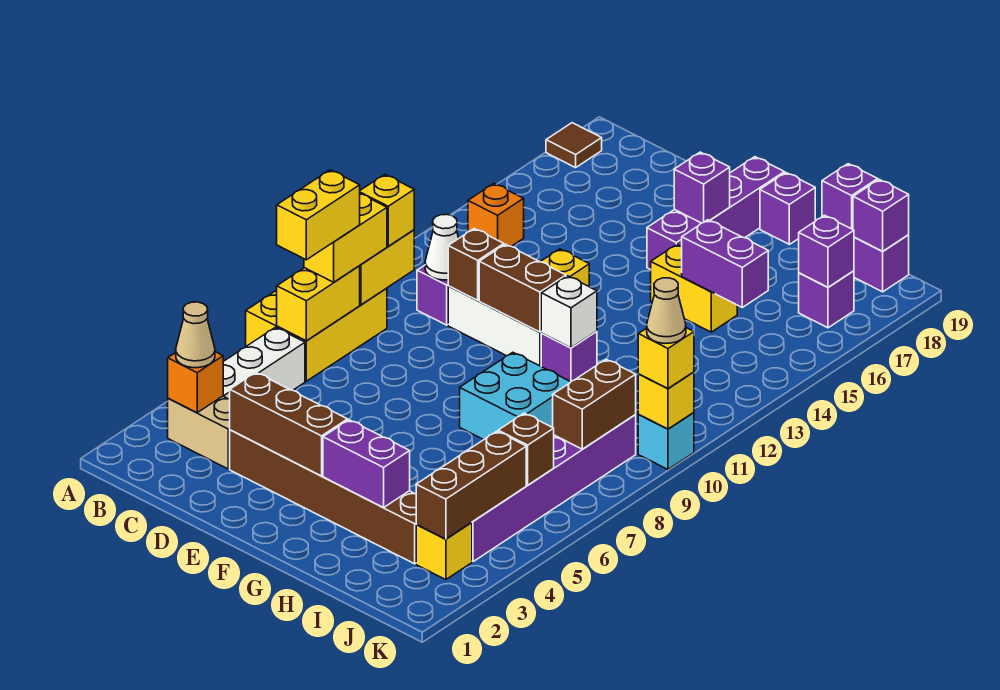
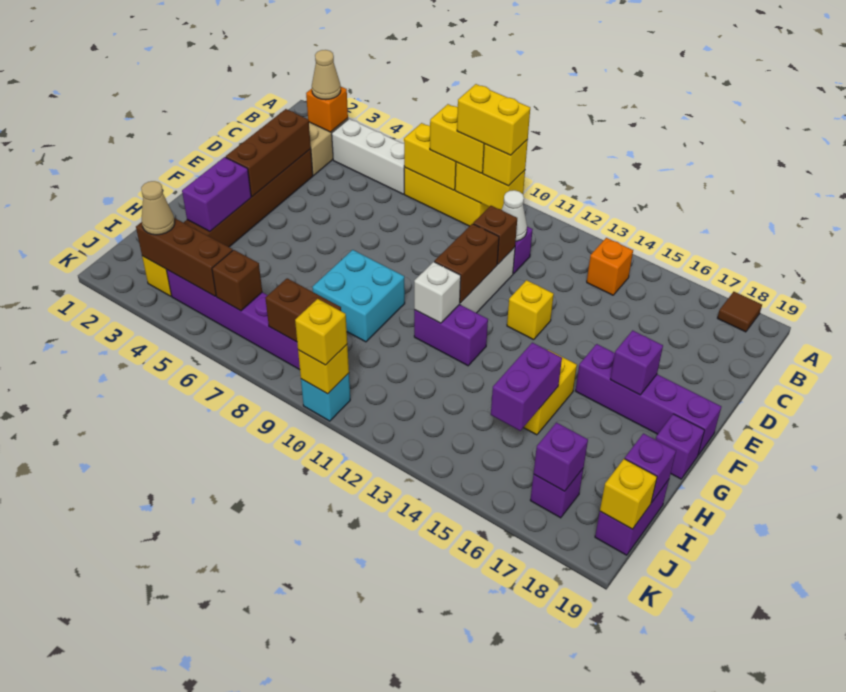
yellow 1x2 brick [277,170,360,260] -> yellow 1x2 brick moved to [457,84,530,155]
purple 1x1 brick [541,331,597,382] -> purple 1x2 brick [414,304,488,366]
purple 1x1 brick [853,179,909,251] -> yellow 1x1 brick [600,459,657,529]
tan 1x1 cone [647,278,686,343] -> tan 1x1 cone moved to [141,181,175,235]

